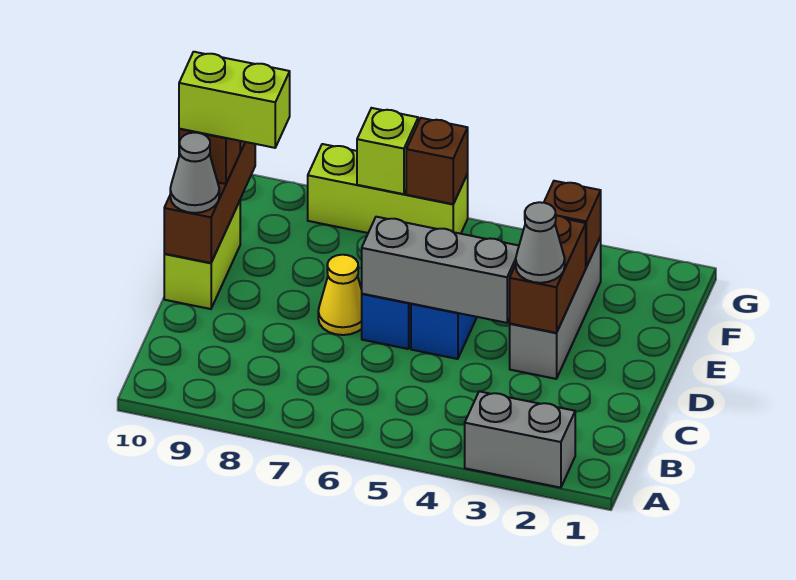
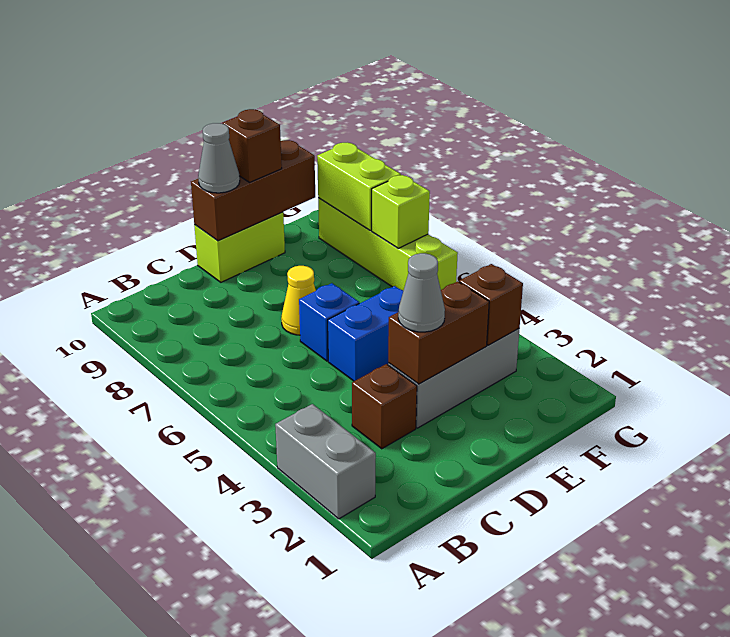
grey 1x3 brick [362,217,519,323] -> none
lime 1x2 brick [179,52,290,148] -> lime 1x2 brick moved to [317,143,401,230]
lime 1x3 brick [308,144,468,234] -> lime 1x4 brick [318,198,458,291]
brown 1x1 brick [406,118,468,204] -> brown 1x1 brick moved to [352,364,417,449]

